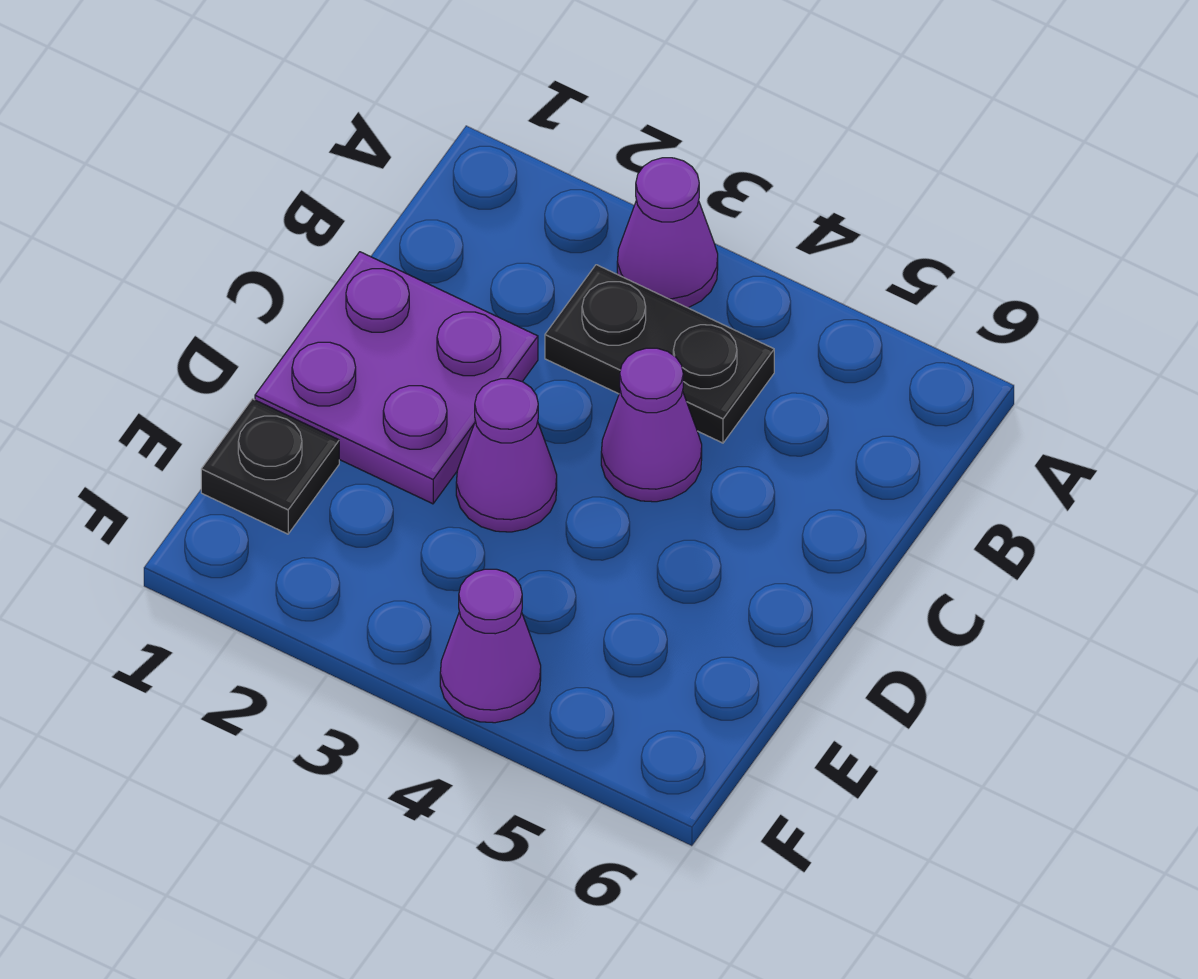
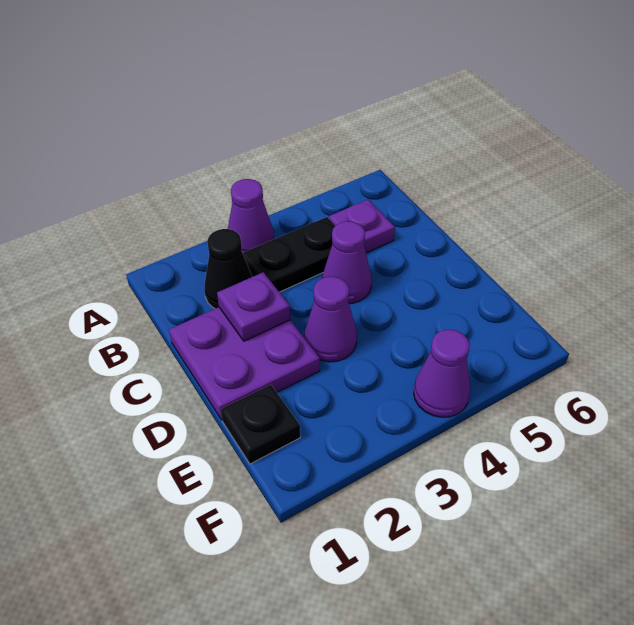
none -> black 1x1 cone [204,229,252,309]
none -> purple 1x1 plate [329,199,395,253]
none -> purple 1x1 plate [217,272,290,341]

